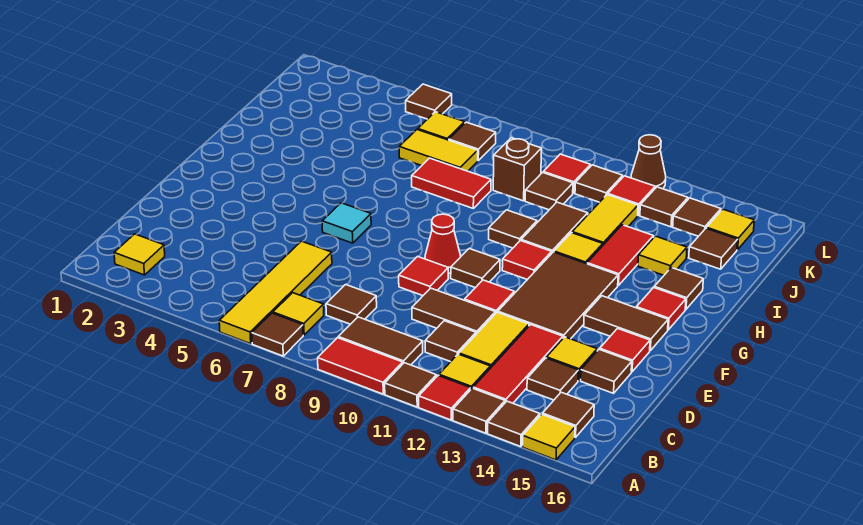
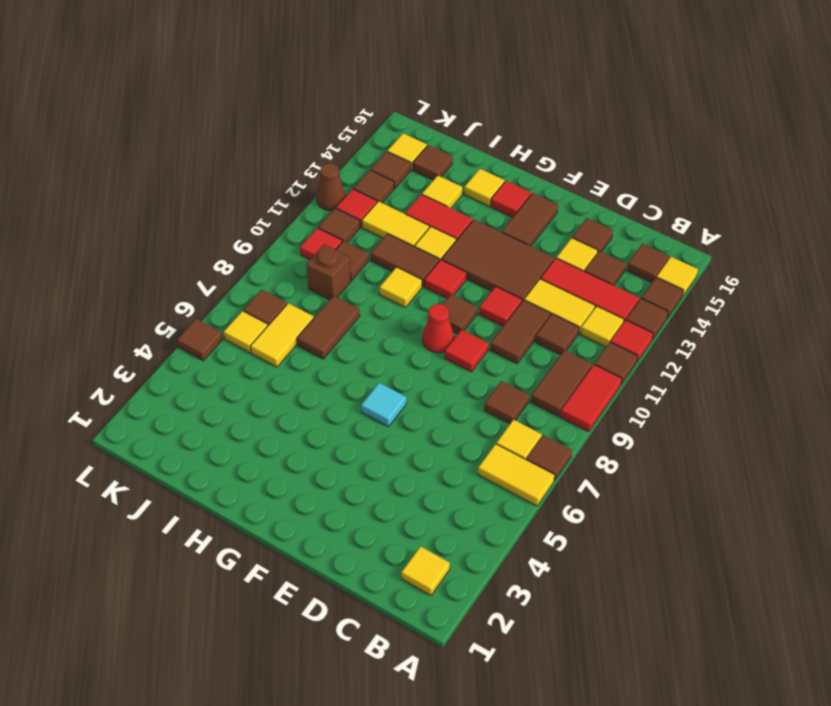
yellow 1x4 tile [219,241,332,344] -> yellow 1x2 tile [478,444,555,506]
red 1x1 tile [600,328,650,372] -> none
brown 1x1 tile [489,210,537,248] -> yellow 1x1 tile [380,267,422,308]
brown 1x1 tile [654,267,703,309] -> yellow 1x1 tile [464,169,505,206]
red 1x2 tile [412,158,491,208] -> brown 1x2 tile [297,296,360,359]

